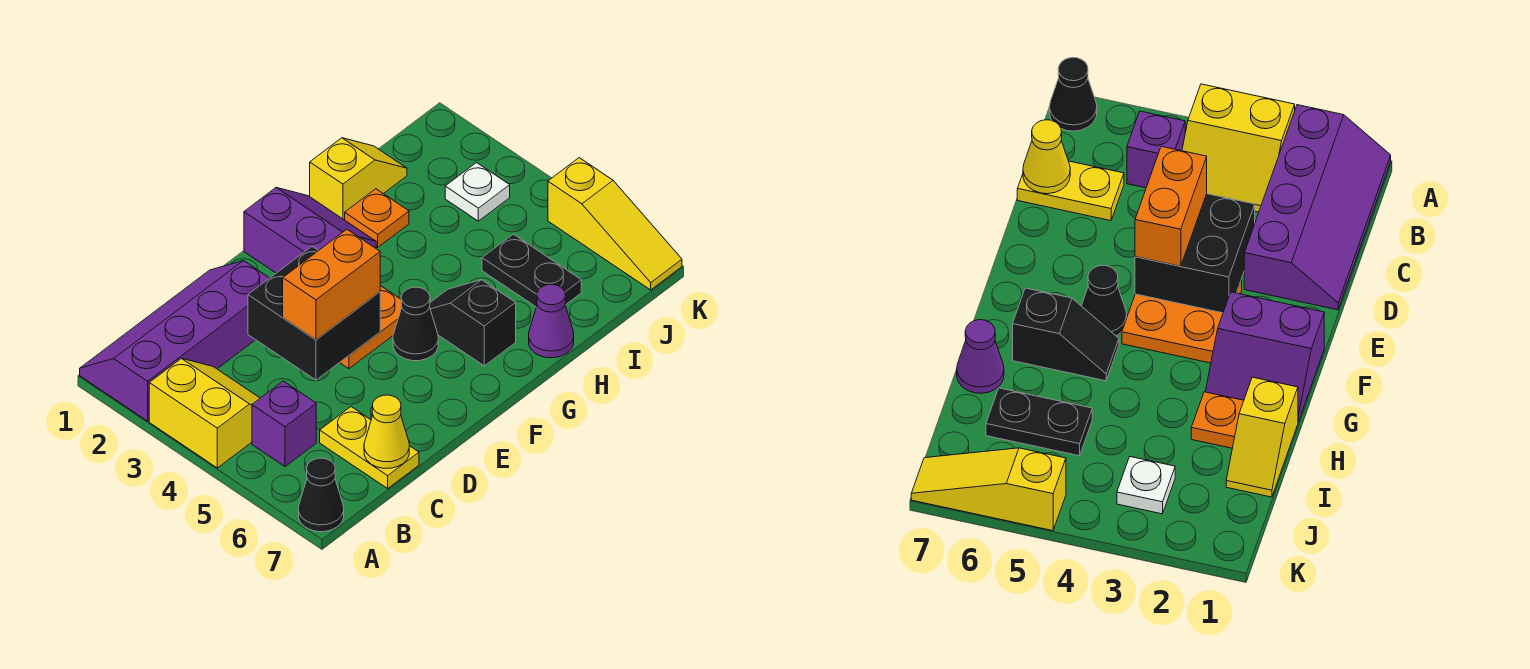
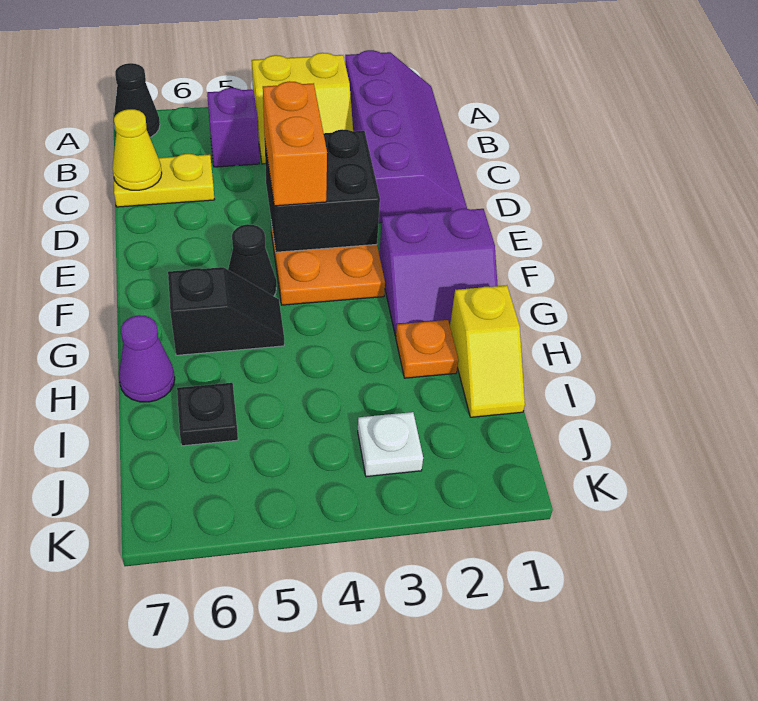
black 1x2 plate [482,234,581,307] -> black 1x1 plate [177,383,238,446]
yellow 1x3 slope [548,158,682,290] -> none

